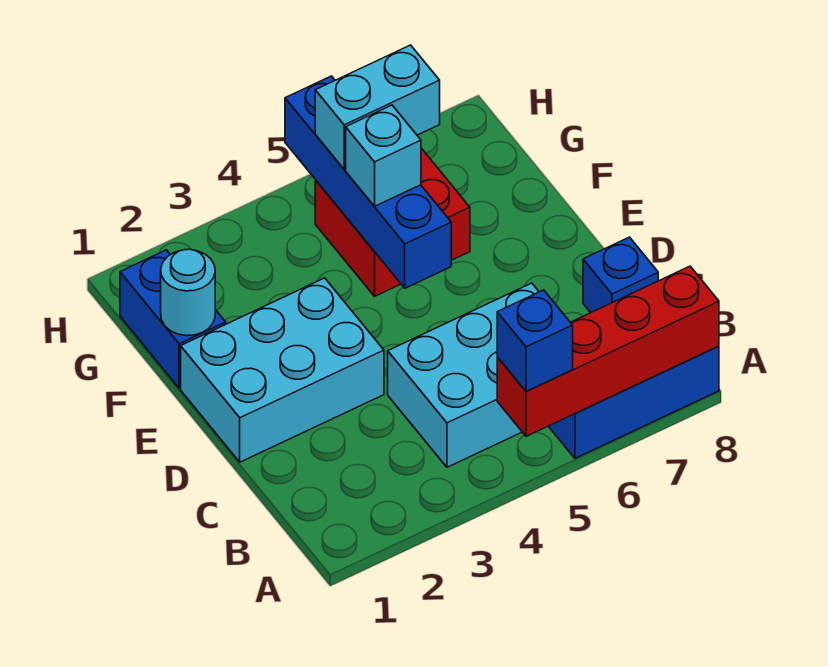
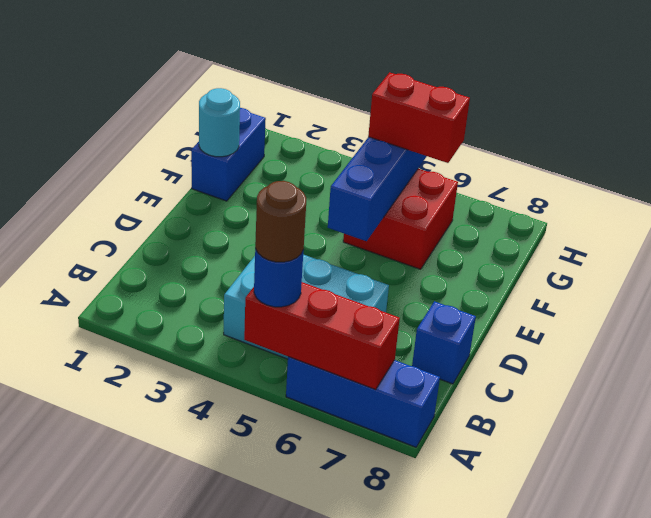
red 1x4 brick [497,266,719,436] -> red 1x3 brick [244,282,400,390]
blue 1x1 brick [497,290,573,392] -> blue 1x1 round brick [254,248,303,307]
none -> brown 1x1 round brick [255,181,306,262]
cyan 2x3 brick [181,278,384,462] -> none
cyan 1x1 brick [346,105,421,206] -> none
cyan 1x2 brick [315,45,440,169] -> red 1x2 brick [368,72,470,163]

